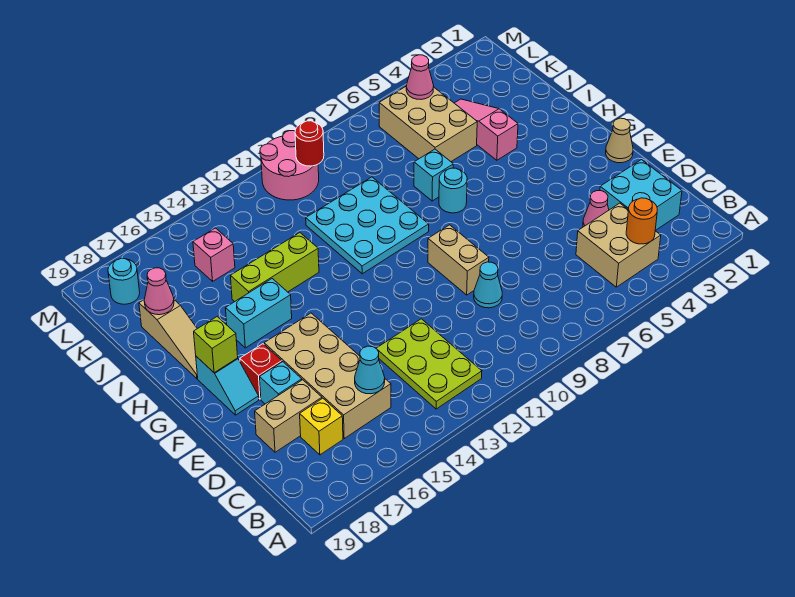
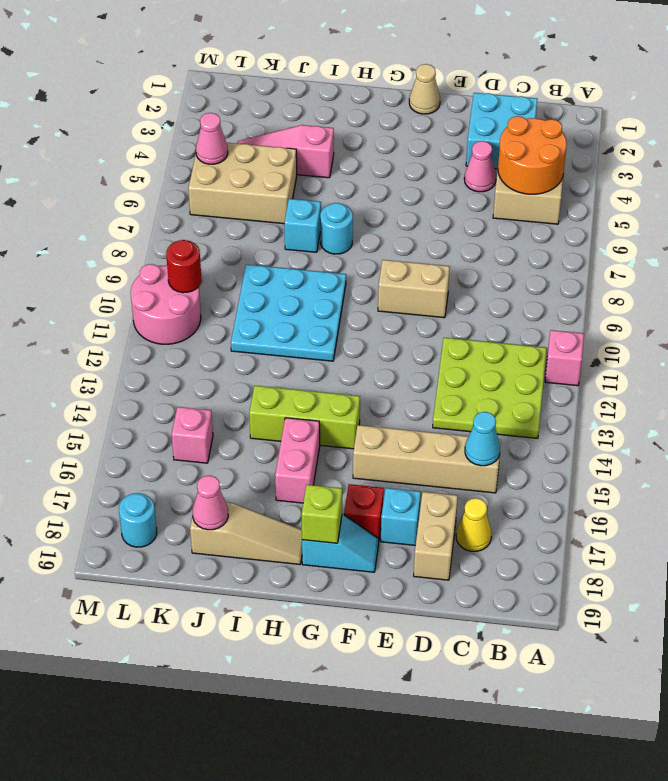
none -> pink 1x1 brick [545,330,584,386]
orange 1x1 round brick [626,198,657,244] -> orange 2x2 round brick [498,116,567,194]
lime 2x3 plate [376,319,482,409] -> lime 3x3 plate [433,338,547,438]
tan 2x4 brick [264,313,391,438] -> tan 1x4 brick [353,425,501,493]
yellow 1x1 brick [300,398,343,455] -> yellow 1x1 cone [456,498,492,551]
cyan 1x1 cone [474,262,502,308] -> none
cyan 1x2 brick [226,279,292,348] -> pink 1x2 brick [275,418,320,503]
lime 1x3 brick [231,233,319,302] -> lime 1x3 brick turned to [249,386,360,449]

